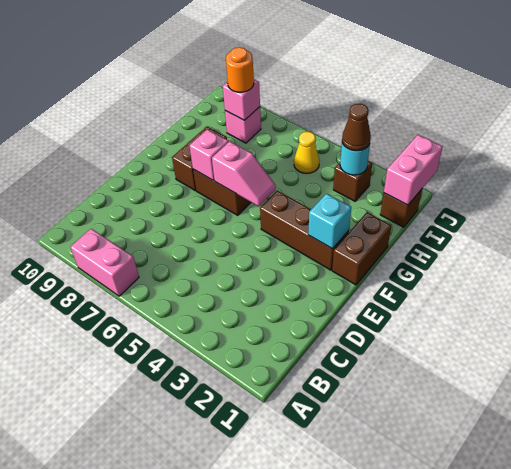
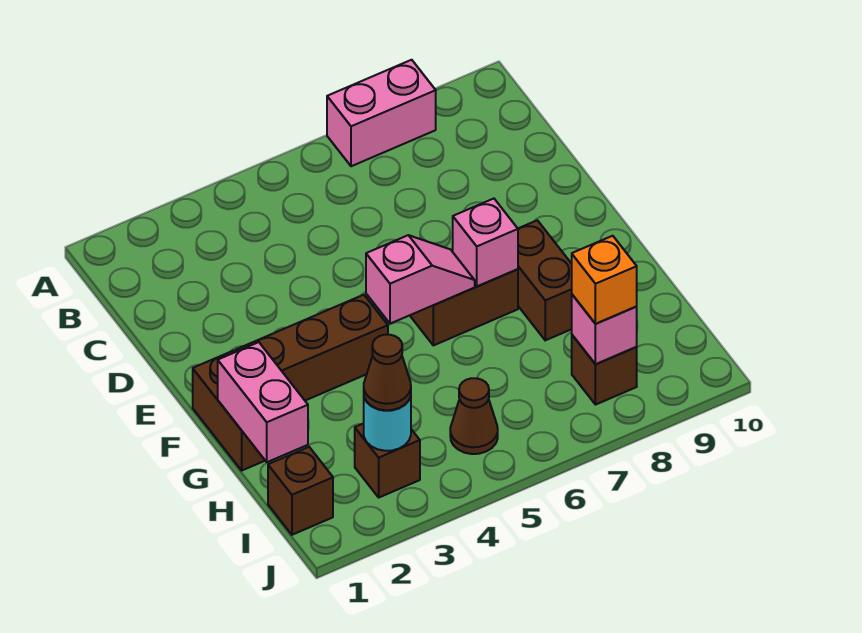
cyan 1x1 brick [308,194,351,249] -> none
pink 1x2 slope [212,141,276,206] -> pink 1x2 slope turned to [366,235,475,324]
pink 1x2 brick [384,135,443,205] -> pink 1x2 brick moved to [218,342,308,462]
yellow 1x1 cone [294,132,320,173] -> brown 1x1 cone [450,378,498,454]
pink 1x1 brick [225,107,261,143] -> brown 1x1 brick [572,335,637,405]
orange 1x1 round brick [226,47,254,92] -> orange 1x1 brick [572,236,637,324]

